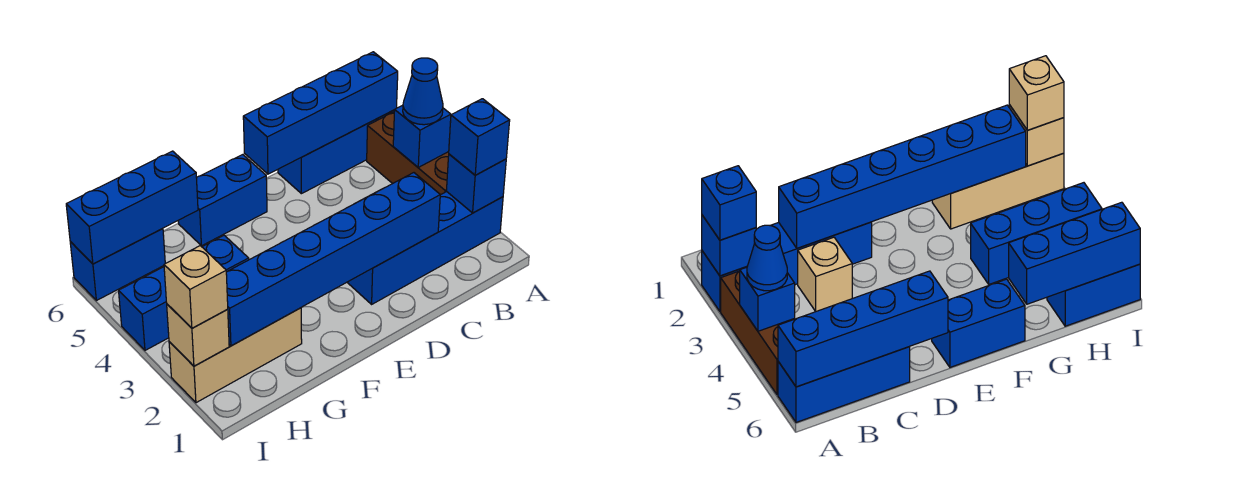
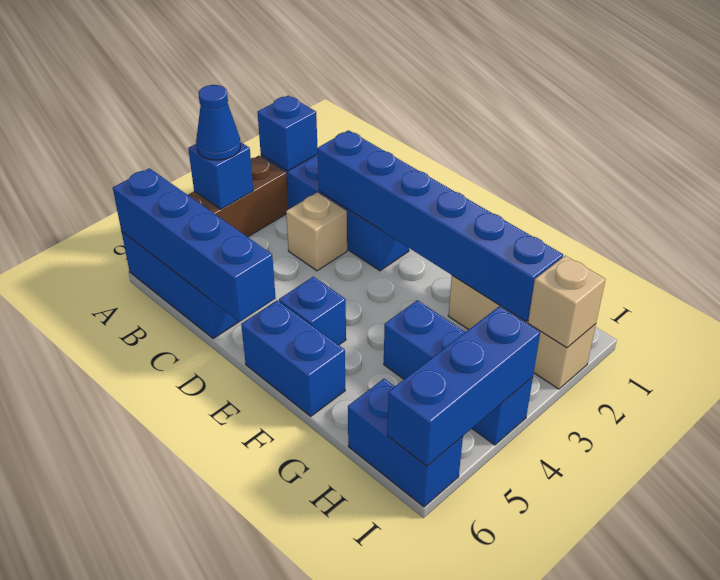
blue 1x1 brick [449,99,510,175] -> blue 1x1 brick moved to [279,277,346,345]
blue 1x3 brick [66,151,198,264] -> blue 1x3 brick turned to [387,306,540,466]
tan 1x1 brick [164,246,228,328] -> none

